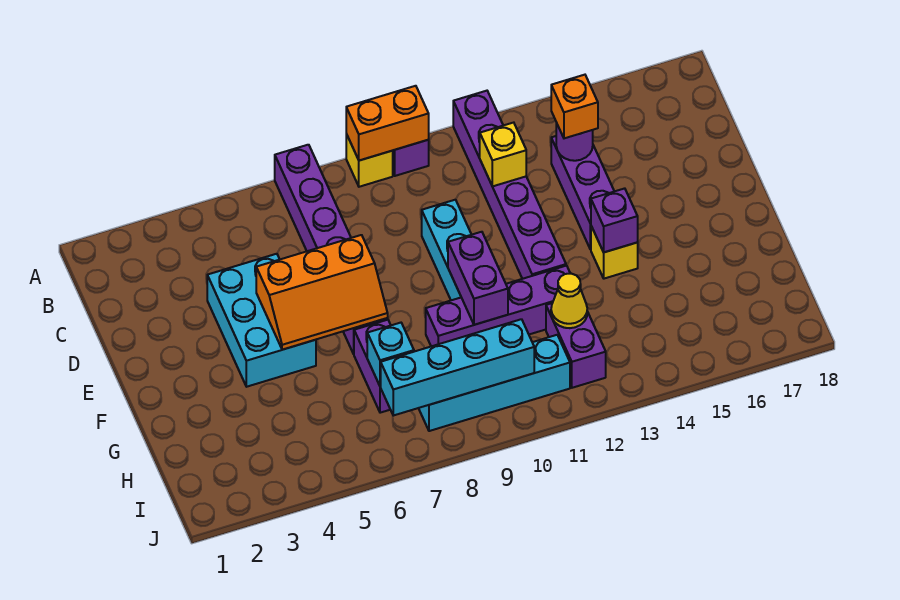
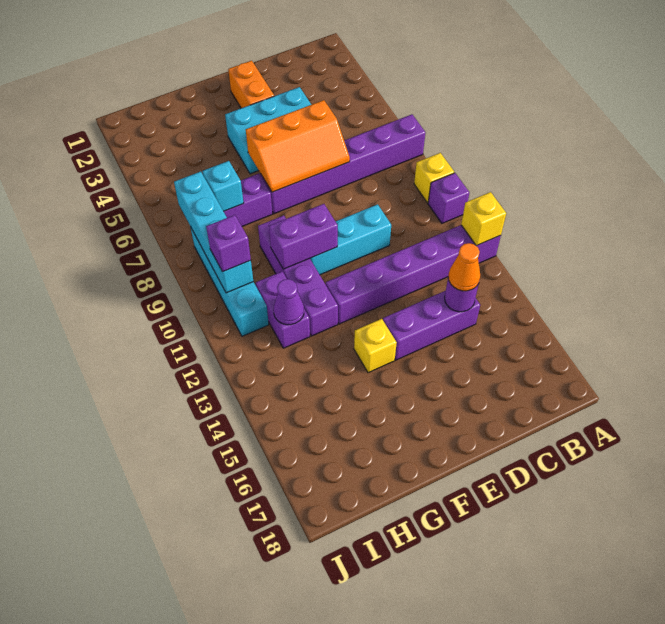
orange 1x2 brick [346,86,429,161] -> orange 1x2 brick moved to [228,61,274,108]
yellow 1x1 brick [480,123,526,186] -> yellow 1x1 brick moved to [461,192,506,246]
orange 1x1 brick [551,75,598,138] -> orange 1x1 cone [448,243,480,291]
orange 2x3 slope [256,235,388,350] -> orange 2x3 slope turned to [246,100,350,192]
purple 1x1 brick [591,188,638,252] -> purple 1x1 brick moved to [206,215,251,272]
purple 1x2 brick [546,303,606,388] -> purple 1x2 brick turned to [255,271,310,348]
yellow 1x1 cone [551,274,587,328] -> purple 1x1 cone [274,279,304,325]

